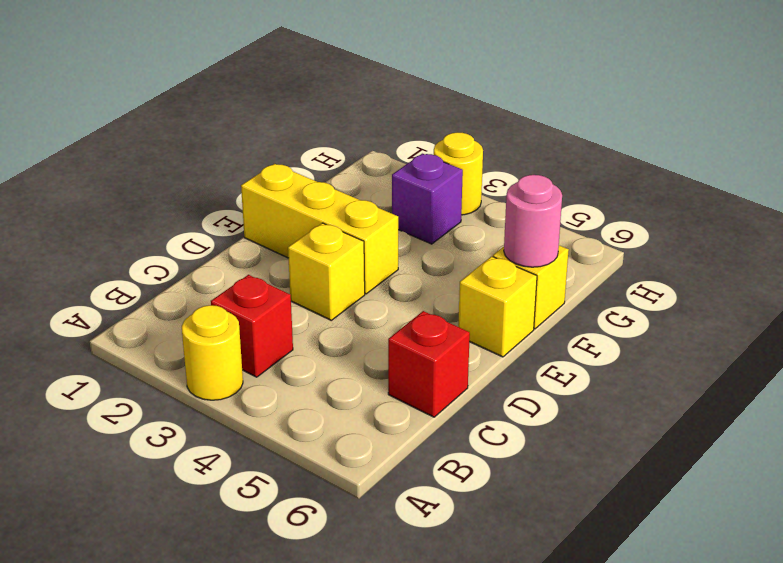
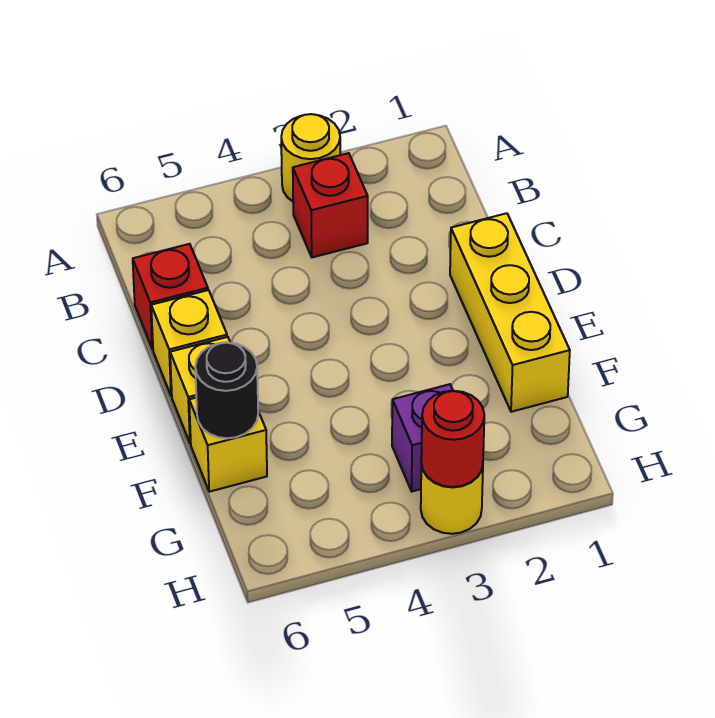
yellow 1x1 brick [288,223,365,320] -> yellow 1x1 brick moved to [151,290,227,396]
yellow 1x3 brick [241,164,398,294] -> yellow 1x3 brick turned to [450,213,570,412]
pink 1x1 round brick [504,175,562,267] -> black 1x1 round brick [195,342,258,438]
none -> red 1x1 round brick [421,391,484,487]

